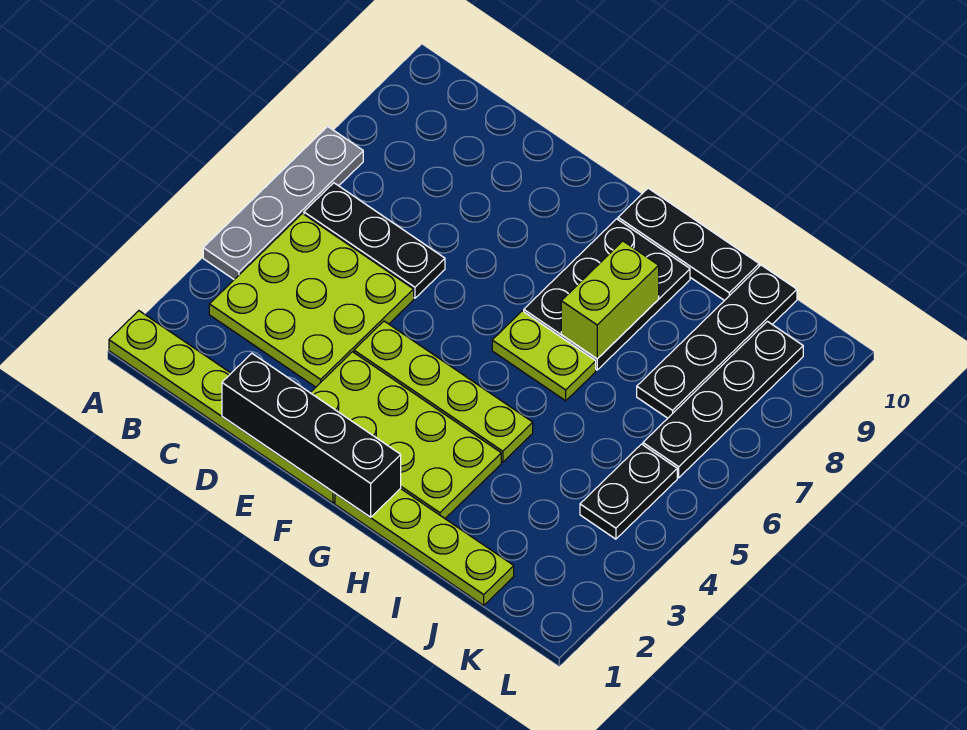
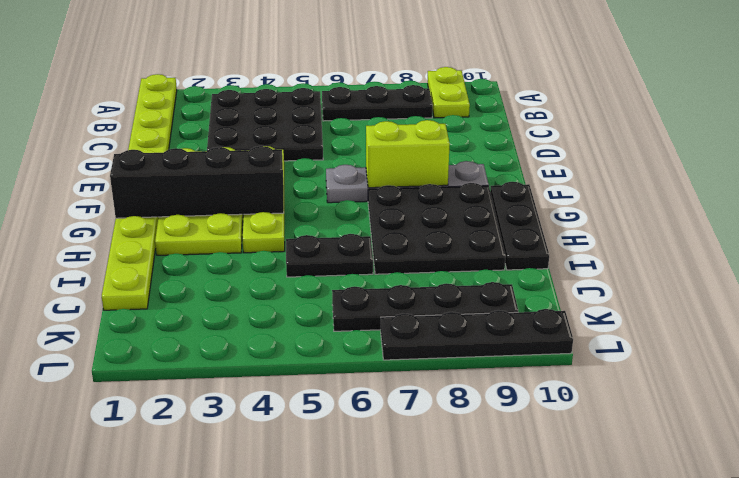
grey 1x4 plate [203,126,363,279] -> grey 1x4 plate moved to [326,161,489,203]
lime 3x3 plate [209,213,414,387] -> black 3x3 plate [207,88,323,161]
black 1x3 plate [304,183,445,298] -> black 1x3 plate turned to [322,85,433,121]
black 1x4 brick [222,353,401,517] -> black 1x4 brick turned to [110,146,284,218]
lime 1x2 plate [492,311,596,401] -> lime 1x2 plate moved to [428,67,470,118]
black 2x3 plate [524,219,690,370] -> black 3x3 plate [368,183,506,274]
lime 1x2 brick [561,241,659,359] -> lime 1x2 brick moved to [366,120,450,188]
black 1x4 plate [637,265,797,418] -> black 1x4 plate moved to [381,309,573,360]
black 1x2 plate [580,444,677,539] -> black 1x2 plate moved to [286,234,373,277]

